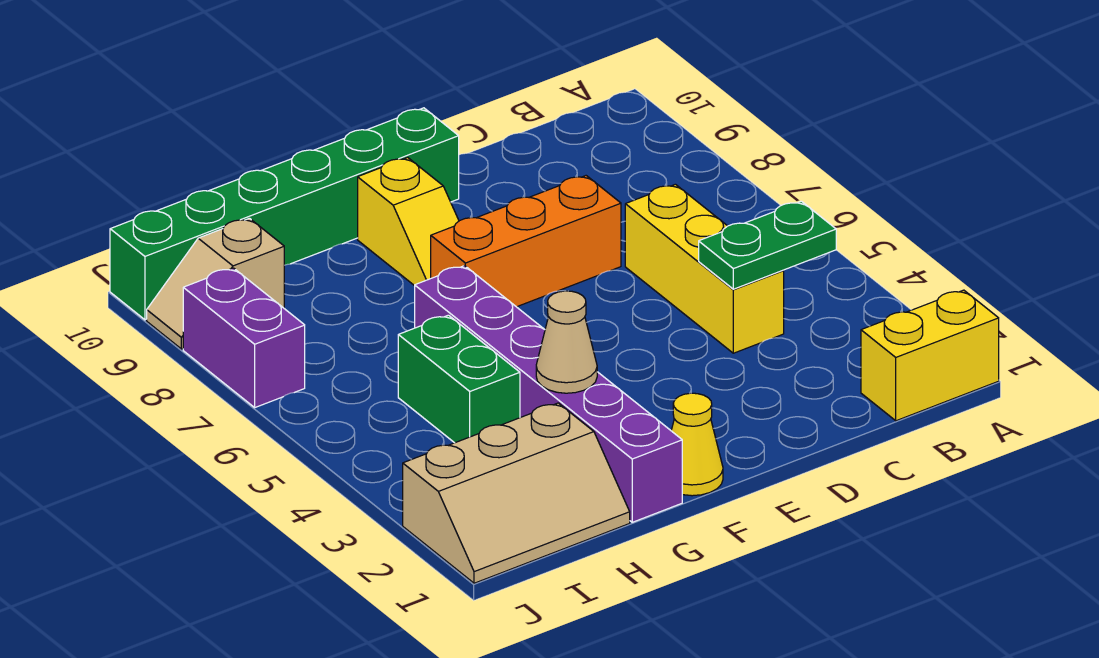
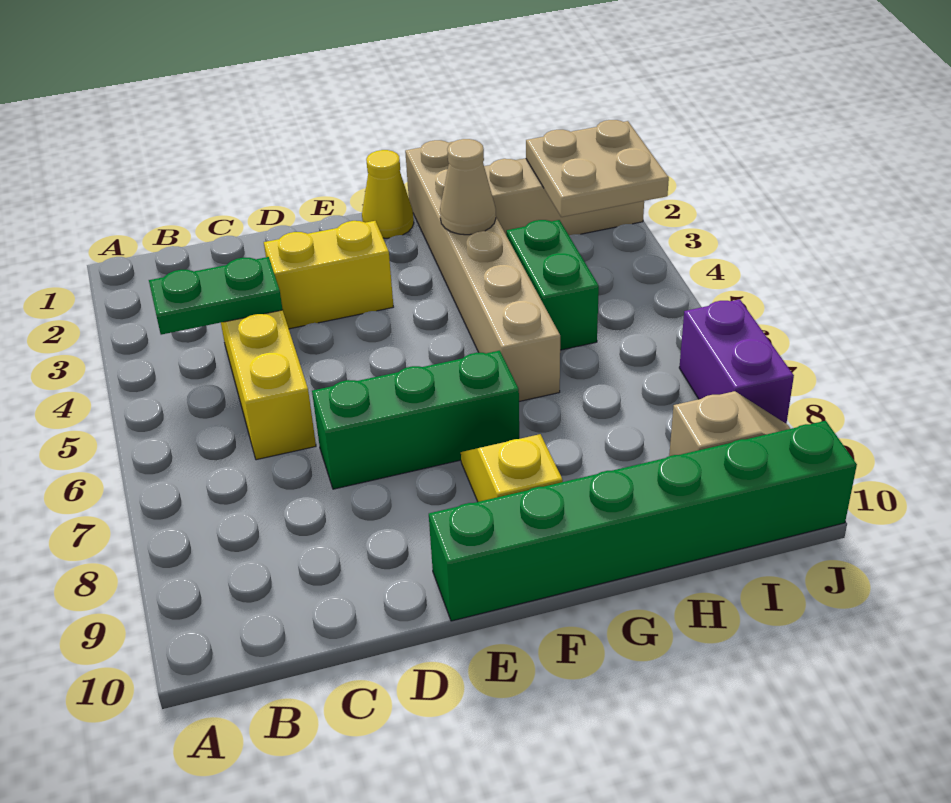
yellow 1x2 brick [861,290,999,421] -> yellow 1x2 brick moved to [264,221,393,329]
orange 1x3 brick [431,176,621,307] -> green 1x3 brick [312,351,519,489]
purple 1x6 brick [415,266,682,522] -> tan 1x6 brick [405,140,560,401]
none -> tan 2x2 plate [526,120,669,217]

